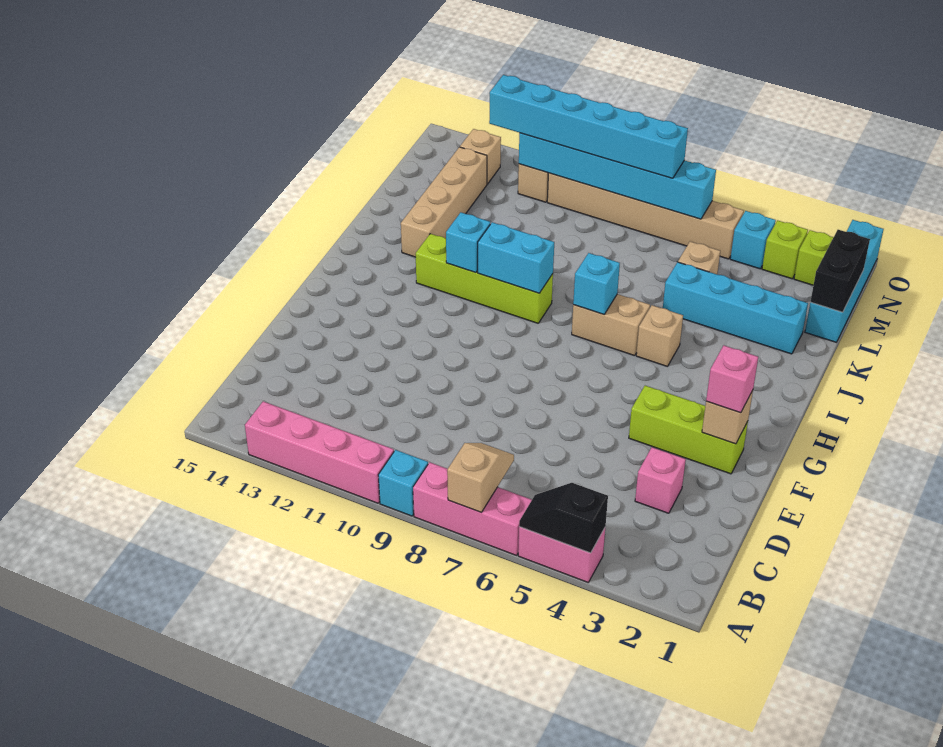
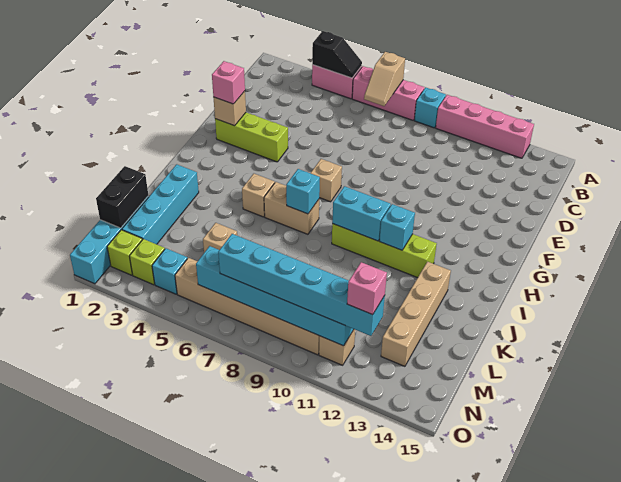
pink 1x1 brick [635,447,686,513] -> pink 1x1 brick moved to [347,262,387,315]
cyan 1x4 brick [663,262,808,354] -> cyan 1x4 brick turned to [122,164,199,244]
tan 1x1 brick [460,129,501,184] -> tan 1x1 brick moved to [311,159,342,202]

